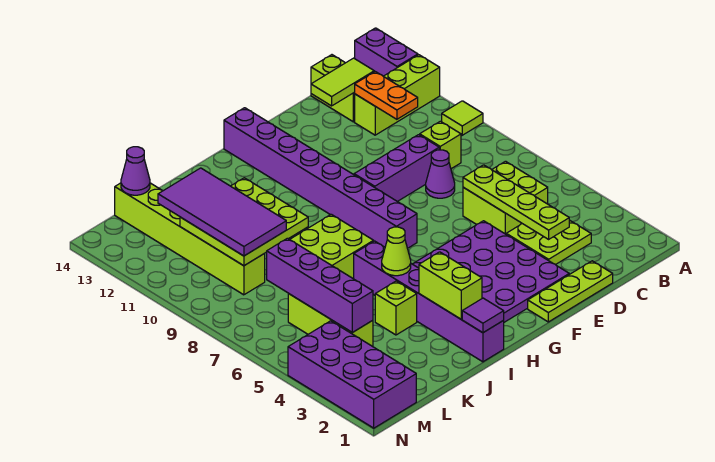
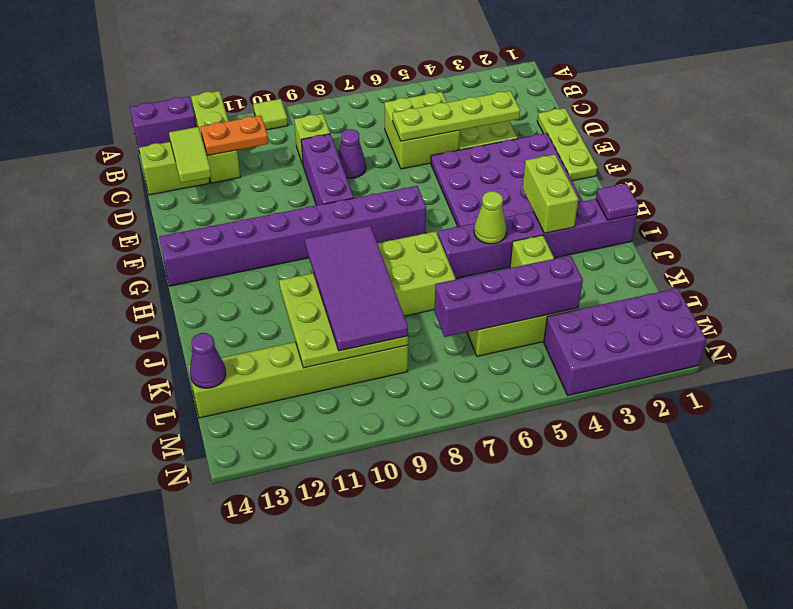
lime 1x2 brick [419,252,482,319] -> lime 1x2 brick turned to [523,154,578,233]
purple 2x4 tile [158,168,286,256] -> purple 2x4 tile turned to [305,226,408,351]

